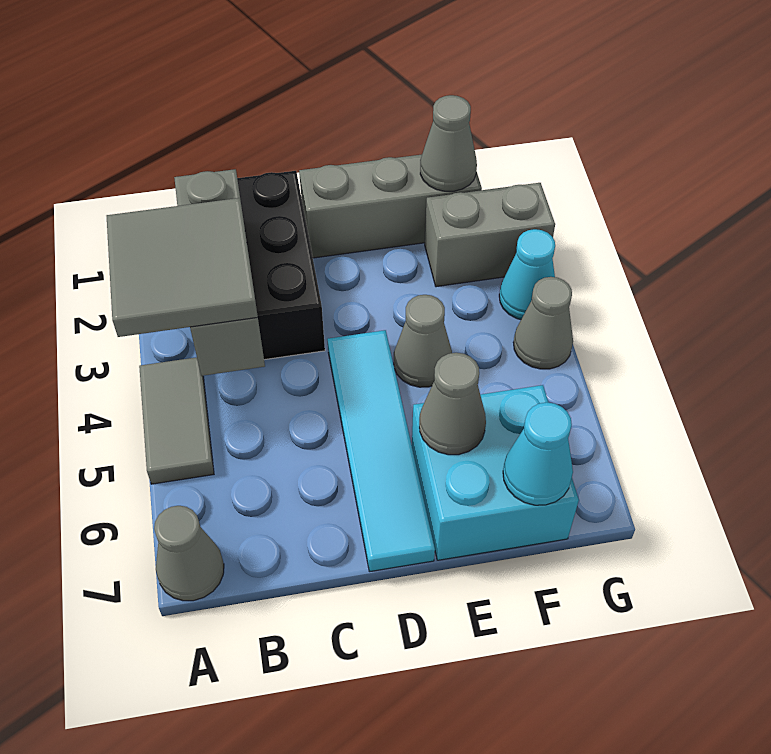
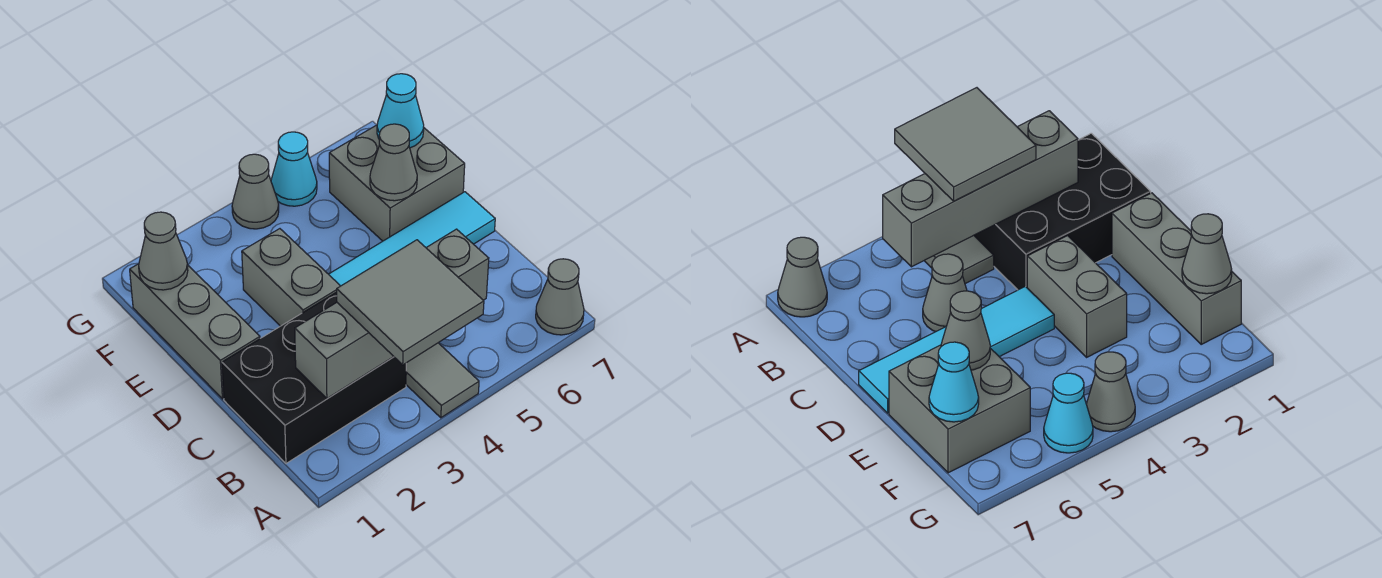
grey 1x2 tile [139,357,214,484] -> grey 1x2 tile turned to [406,343,479,418]
grey 1x3 brick [174,169,265,376] -> grey 1x4 brick [295,229,489,398]
grey 1x1 cone [394,295,452,387] -> grey 1x1 cone moved to [923,254,967,332]
cyan 2x2 brick [412,385,579,560] -> grey 2x2 brick [329,125,465,241]
grey 1x2 brick [425,183,555,287] -> grey 1x2 brick moved to [242,229,340,326]
cyan 1x1 cone [499,229,555,319] -> cyan 1x1 cone moved to [271,132,317,206]

